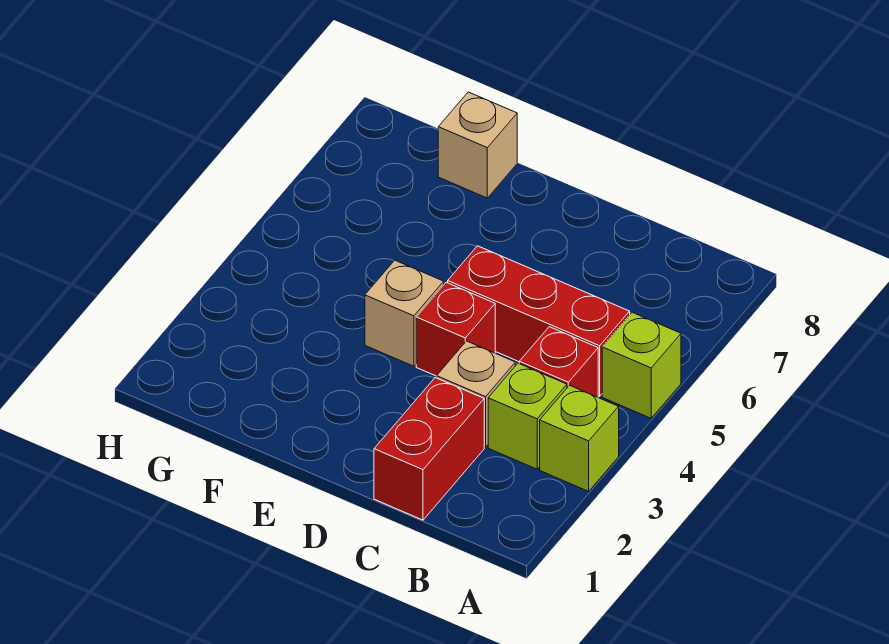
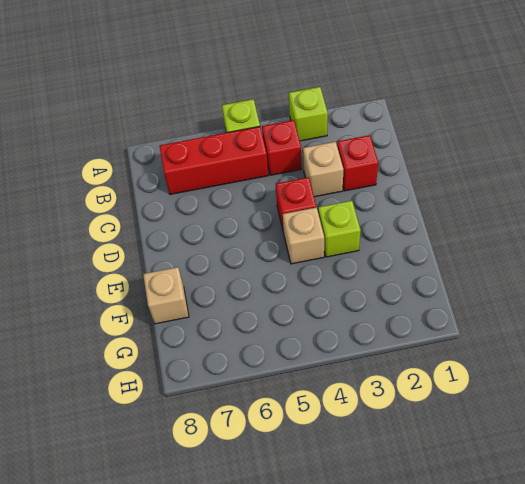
lime 1x1 brick [488,363,567,469] -> lime 1x1 brick moved to [318,201,361,257]
red 1x3 brick [448,246,630,396] -> red 1x3 brick turned to [160,127,268,194]
red 1x2 brick [374,378,484,520] -> red 1x1 brick [337,135,378,191]

